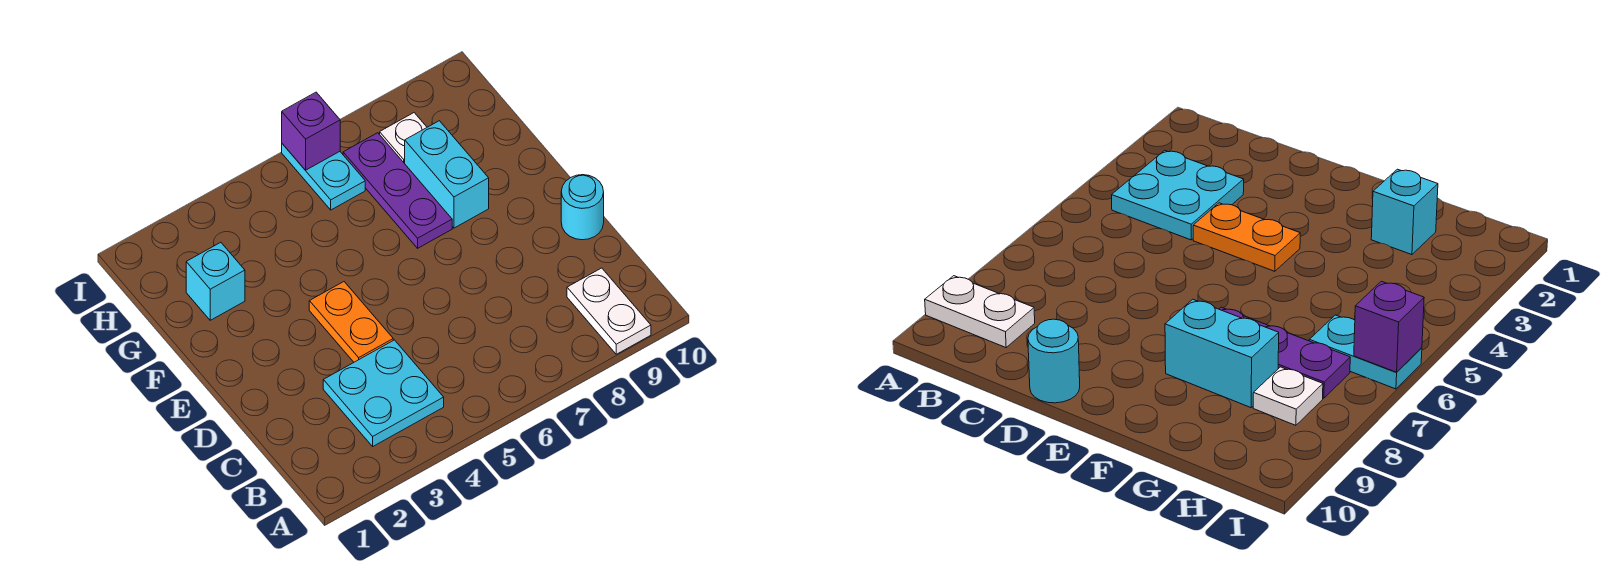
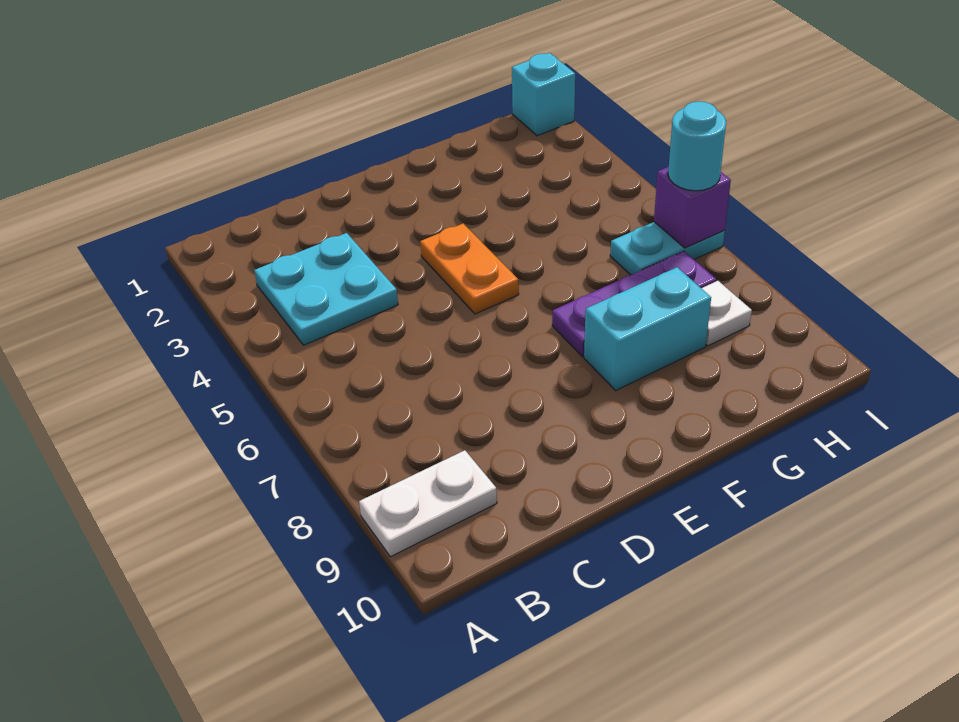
orange 1x2 plate [309,282,393,362] -> orange 1x2 plate turned to [420,224,519,314]
cyan 1x1 round brick [561,175,604,240] -> cyan 1x1 round brick moved to [668,102,726,191]
cyan 1x1 brick [186,242,245,320] -> cyan 1x1 brick moved to [512,53,575,136]

